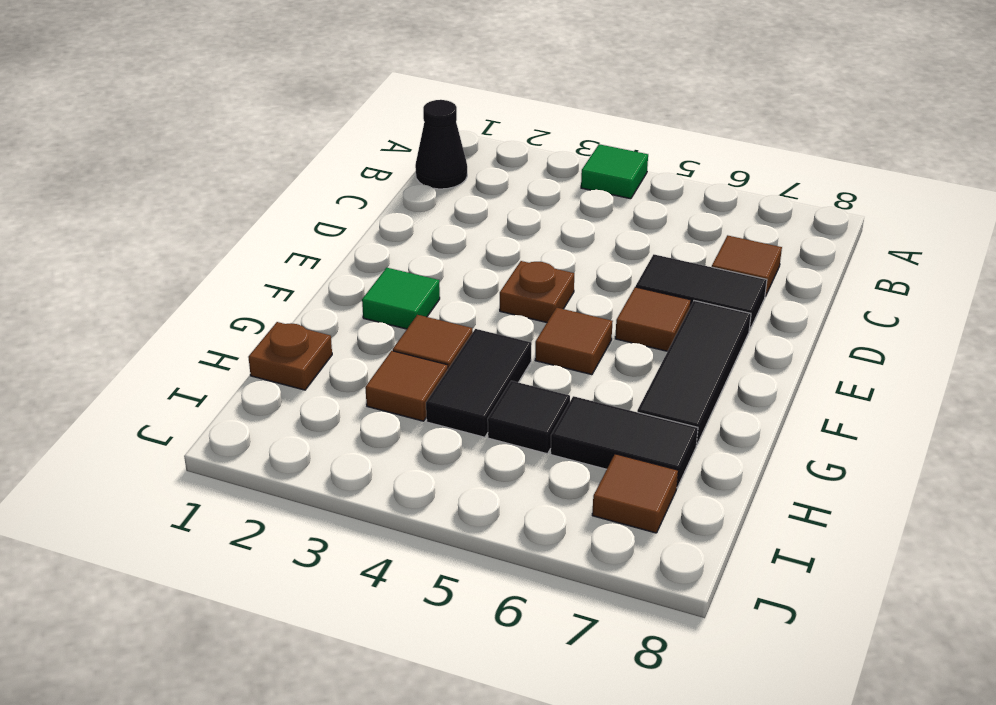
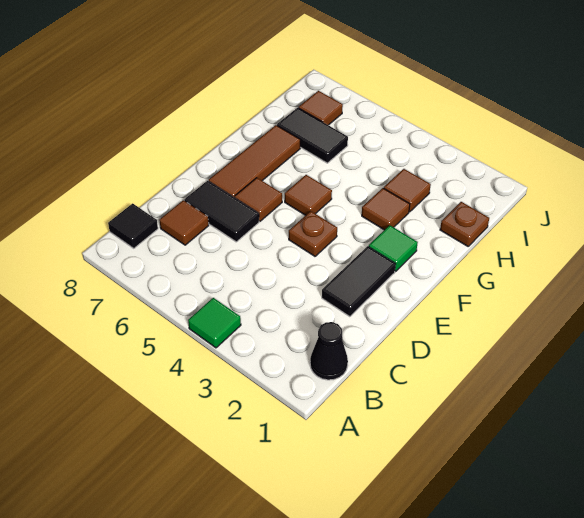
black 1x3 tile [637,301,751,445] -> brown 1x3 tile [209,125,300,198]
black 1x2 tile [426,329,532,437] -> black 1x2 tile moved to [322,246,396,317]
black 1x1 tile [488,381,570,454] -> black 1x1 tile moved to [108,203,158,248]

